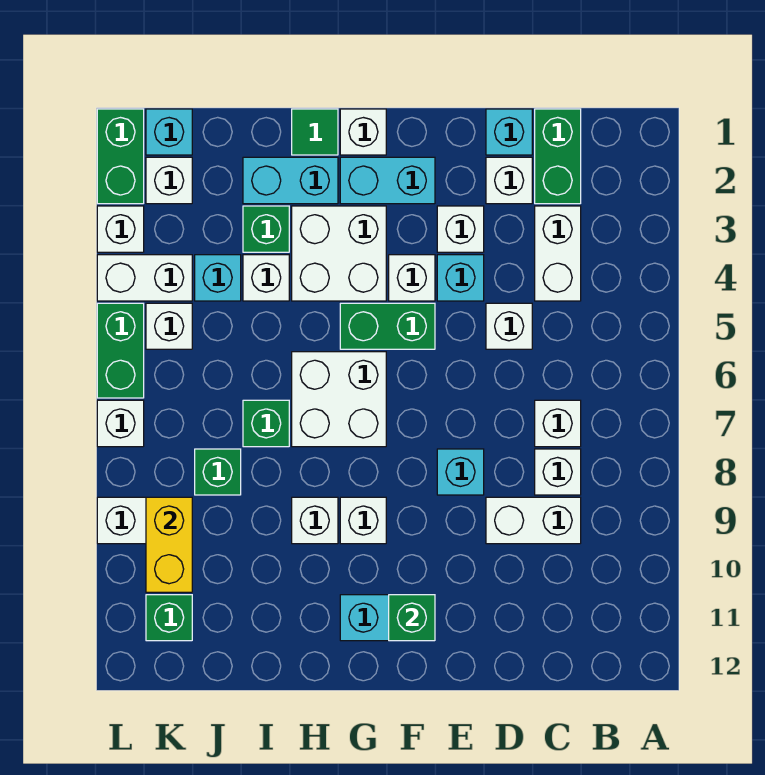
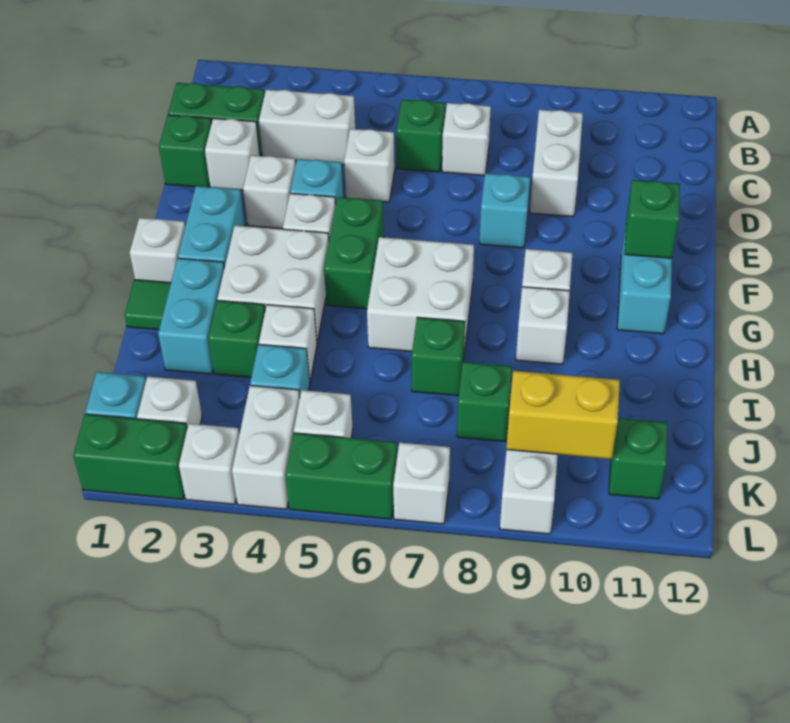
none -> green 1x1 brick [396,100,445,172]
white 1x1 brick [535,449,581,495] -> none
cyan 1x1 brick [486,109,532,155] -> green 1x1 brick [159,115,211,187]

